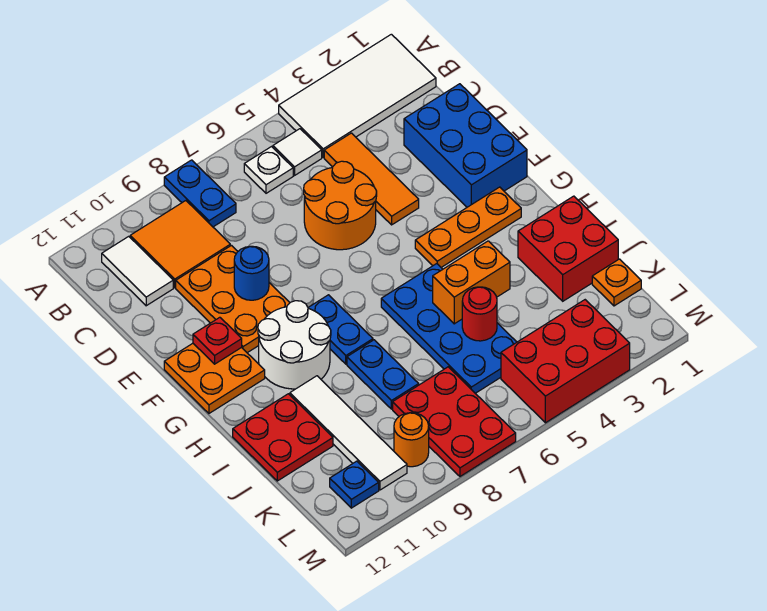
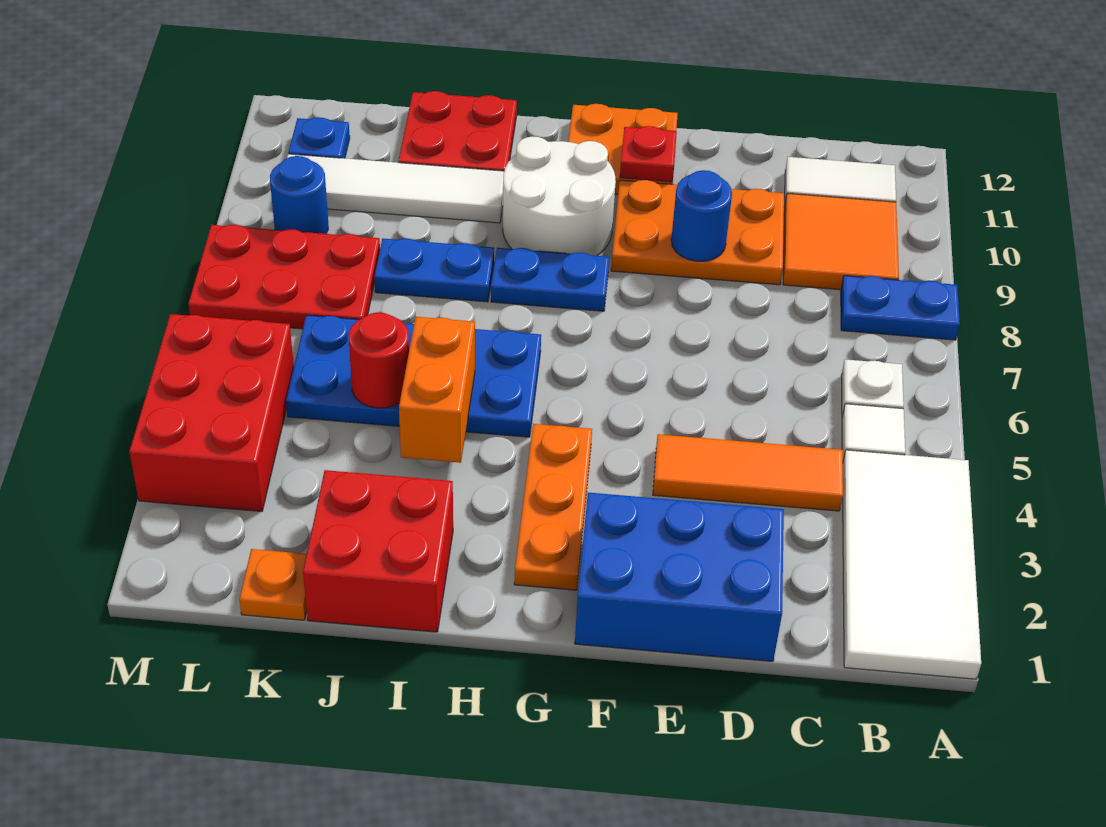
orange 2x2 round brick [304,161,377,250] -> none
orange 1x1 round brick [394,413,429,467] -> blue 1x1 round brick [270,156,328,234]

